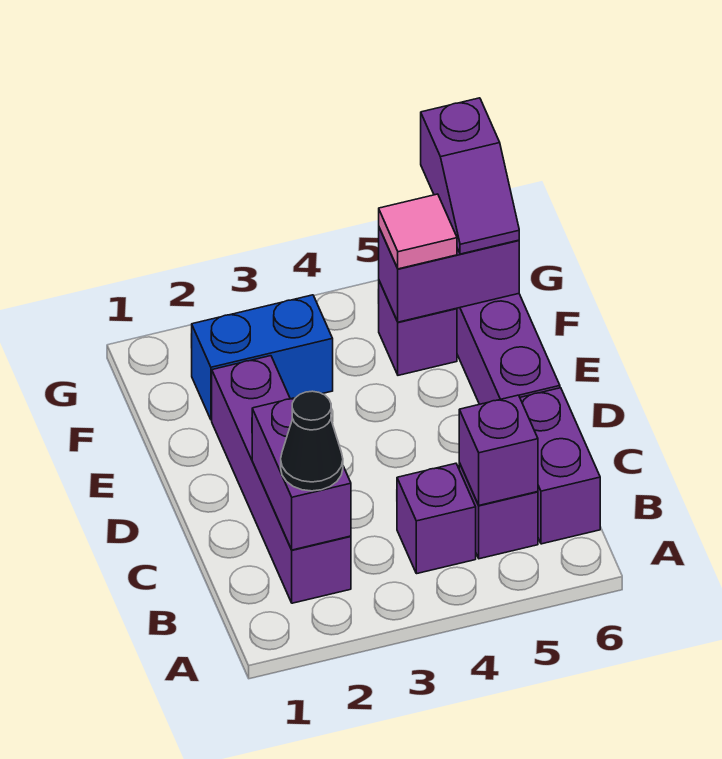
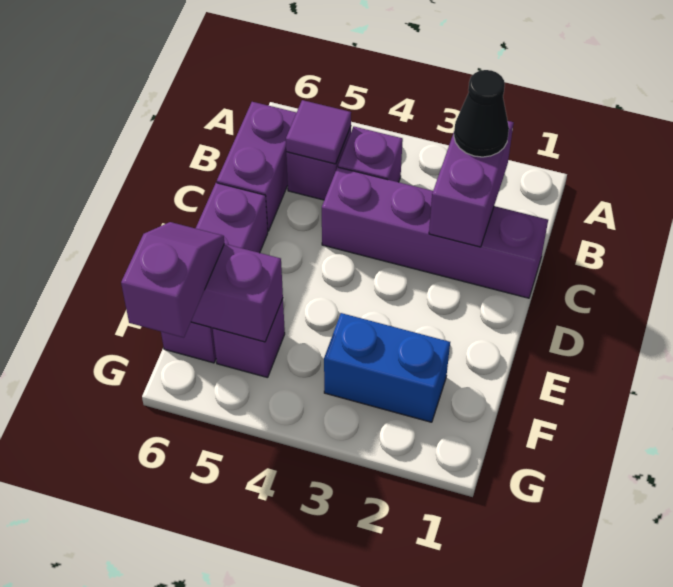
purple 1x4 brick [212,356,351,603] -> purple 1x4 brick turned to [322,167,548,298]
purple 1x1 brick [459,395,538,505] -> purple 1x1 tile [286,100,351,164]
pink 1x1 tile [379,194,457,269] -> none

